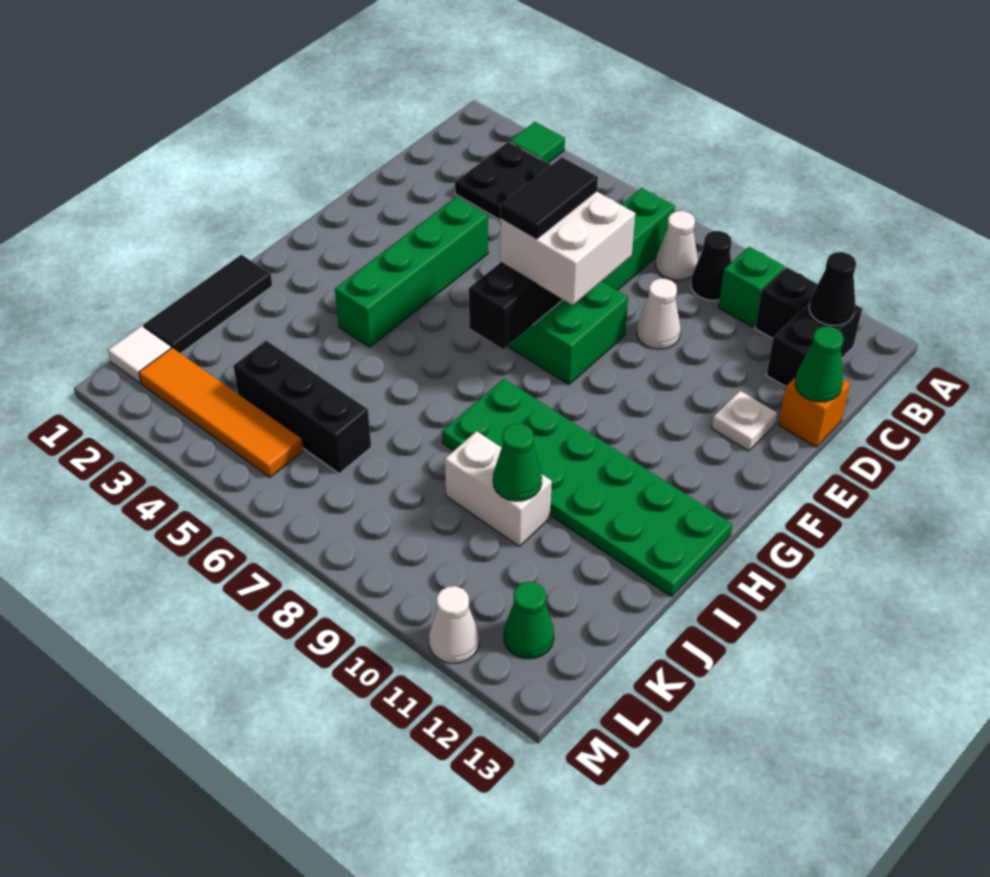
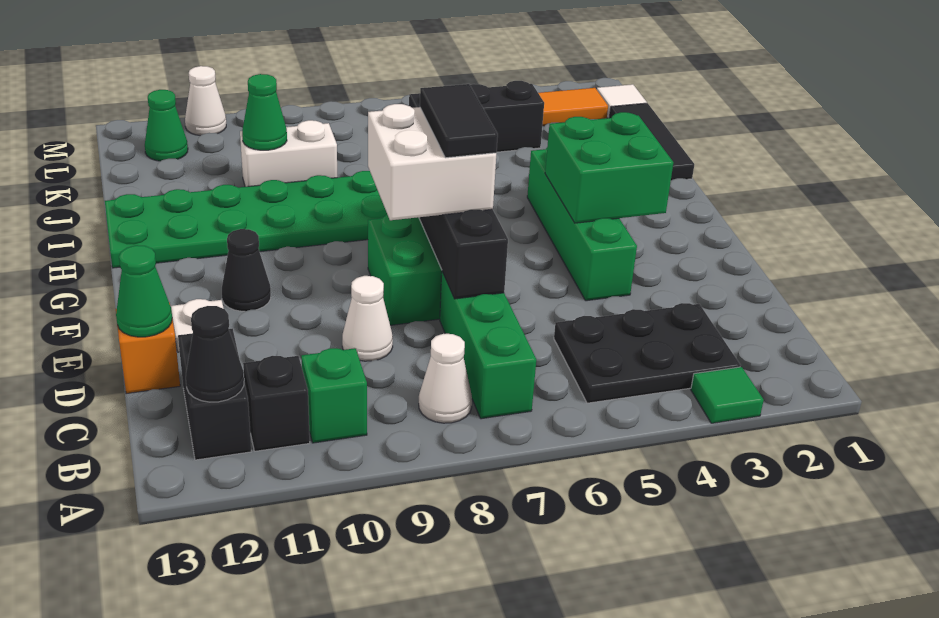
black 1x1 cone [691,231,732,300] -> black 1x1 cone moved to [222,229,271,311]
none -> green 2x2 brick [545,112,673,223]

